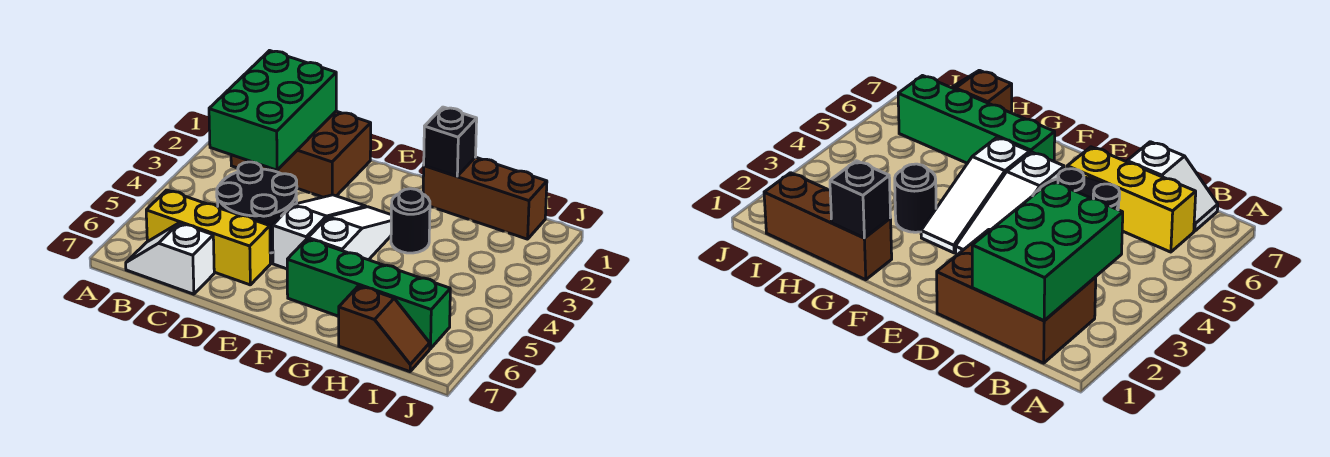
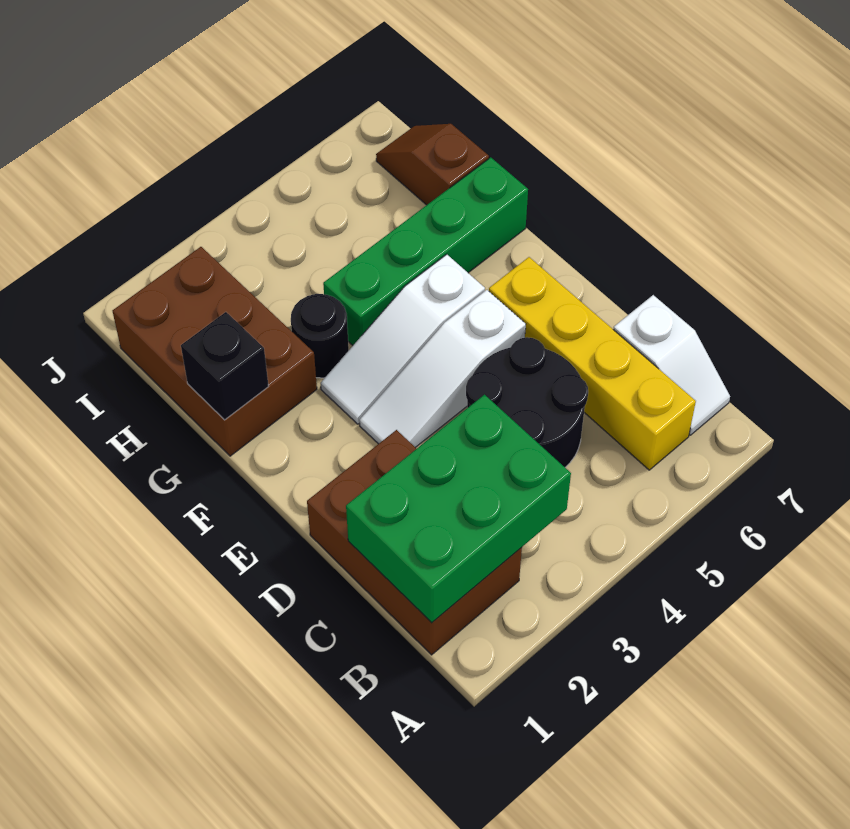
yellow 1x3 brick [146,190,270,285] -> yellow 1x4 brick [489,257,696,470]
green 1x4 brick [287,239,450,349] -> green 1x4 brick turned to [323,157,528,345]
brown 1x3 brick [423,157,547,239] -> brown 2x3 brick [112,247,317,456]

